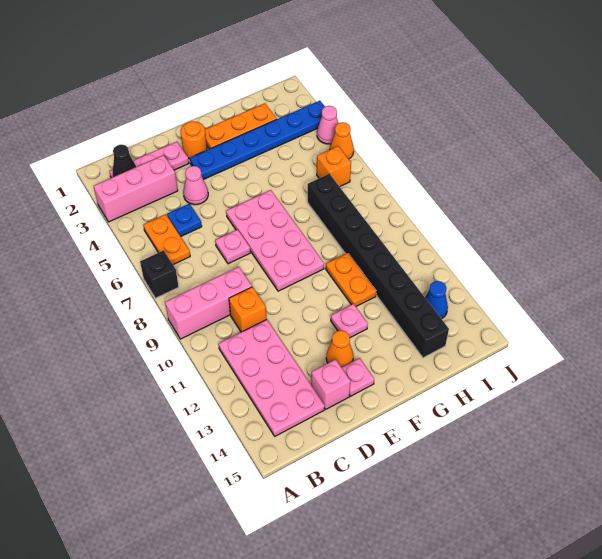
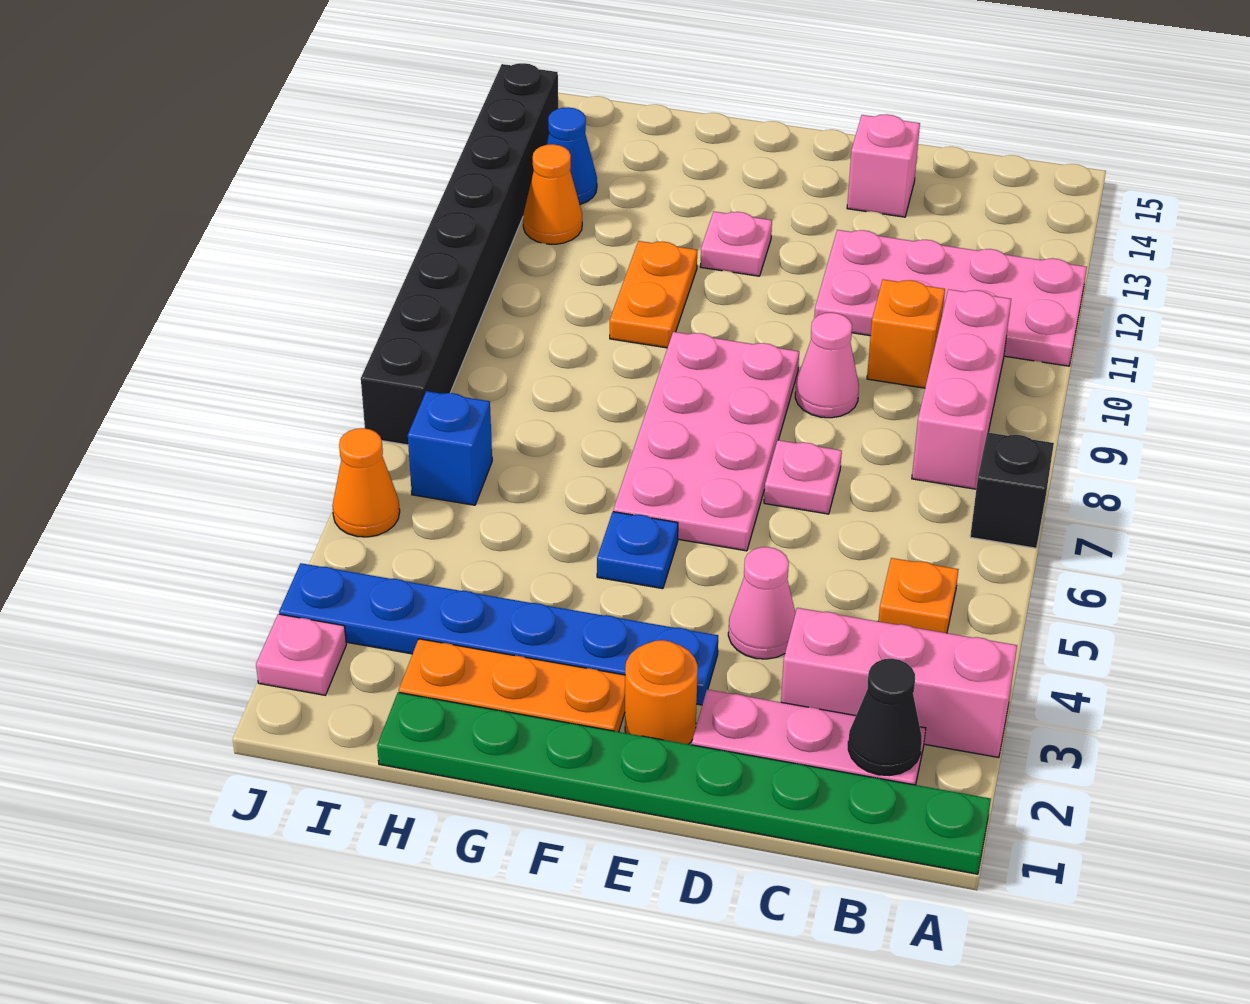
none -> green 1x8 plate [377,692,991,874]
pink 1x3 brick [165,267,252,339] -> pink 1x3 brick turned to [912,289,1011,489]
orange 1x2 plate [143,214,190,265] -> orange 1x1 plate [878,558,959,633]
pink 2x4 plate [219,319,325,436] -> pink 2x4 plate turned to [814,230,1087,366]
blue 1x1 plate [167,204,202,237] -> blue 1x1 plate moved to [597,512,678,589]
orange 1x1 cone [326,330,353,367] -> orange 1x1 cone moved to [523,144,582,244]
pink 1x1 plate [342,358,374,396] -> pink 1x1 plate moved to [256,614,346,695]
black 1x8 brick [308,174,449,358] -> black 1x8 brick moved to [361,63,558,445]
orange 1x1 brick [317,146,351,187] -> blue 1x1 brick [408,391,492,505]
pink 1x1 cone [317,106,338,144] -> pink 1x1 cone moved to [795,313,859,418]

